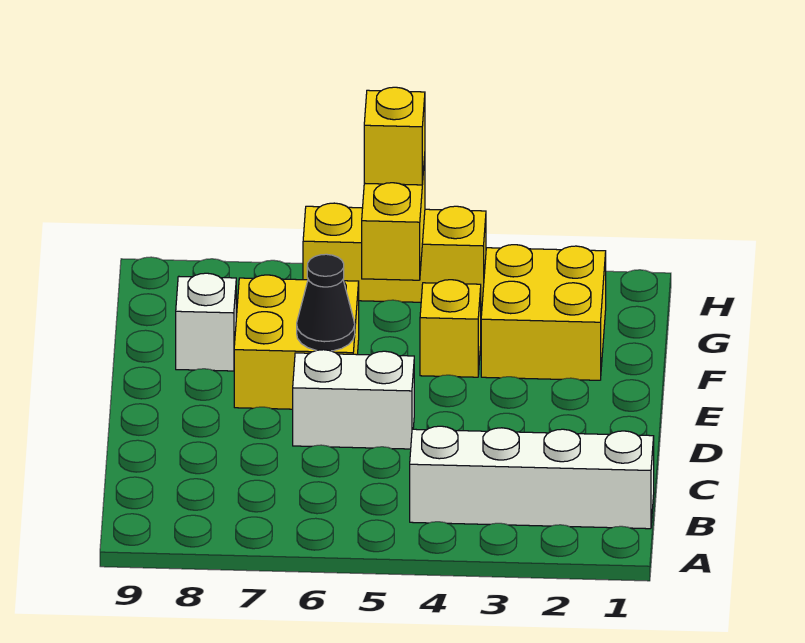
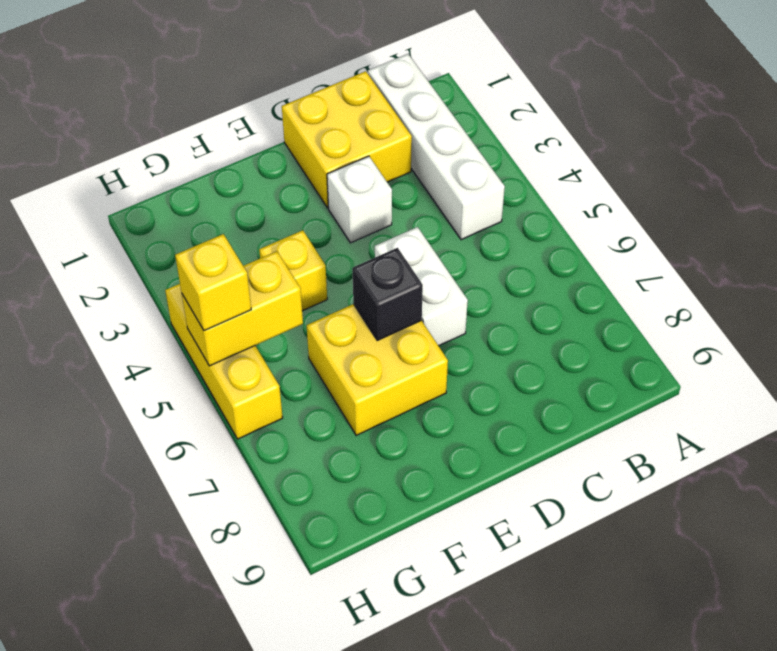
black 1x1 cone [297,254,355,351] -> black 1x1 brick [352,248,423,340]
yellow 2x2 brick [481,245,606,380] -> yellow 2x2 brick moved to [282,71,412,208]
white 1x1 brick [176,273,236,371] -> white 1x1 brick moved to [327,156,392,243]

